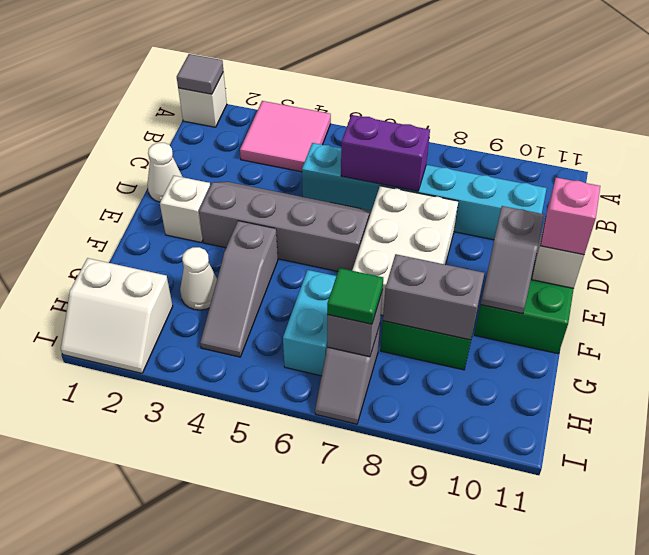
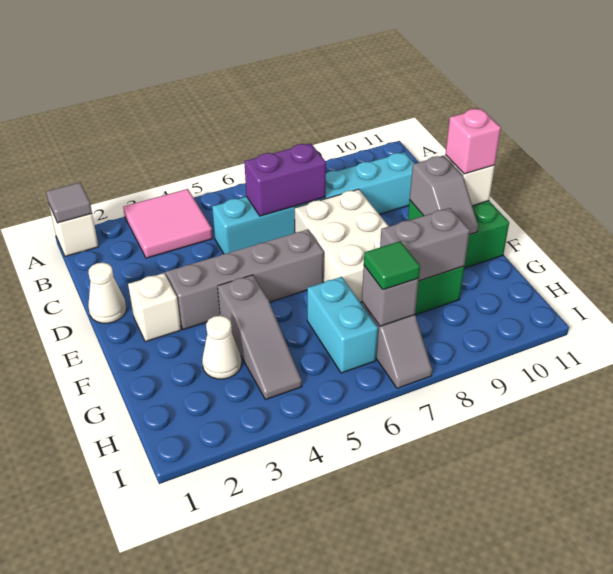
white 2x2 slope [61,258,173,373] -> none

